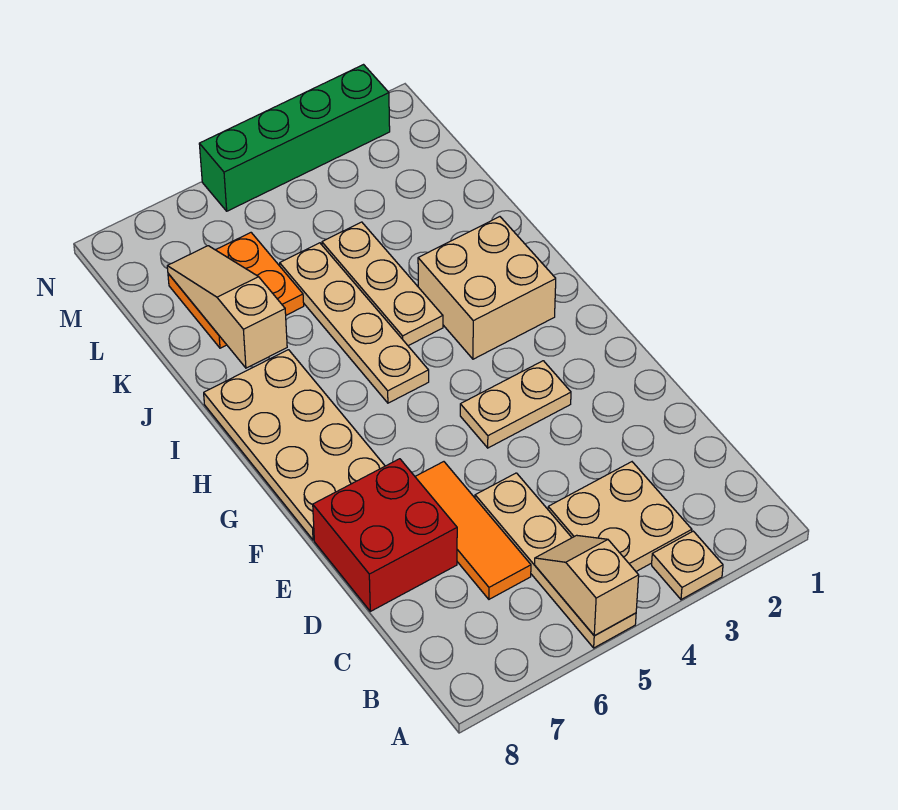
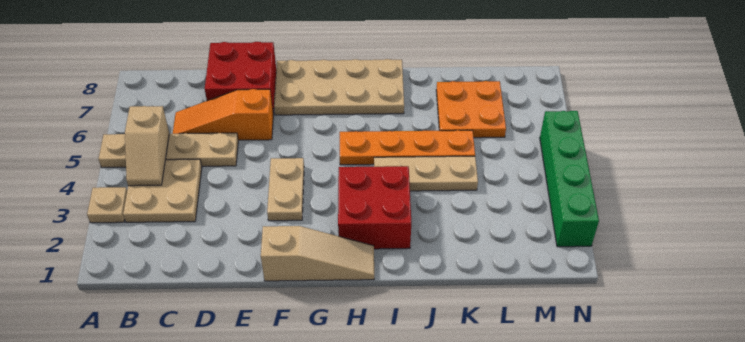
tan 1x2 slope [535,535,639,636] -> tan 1x2 slope turned to [125,106,169,186]
orange 1x3 tile [415,462,531,599] -> orange 1x3 slope [173,89,273,140]
tan 2x2 brick [418,217,556,359] -> red 2x2 brick [338,166,411,249]
tan 1x4 plate [280,243,429,403] -> orange 1x4 plate [340,130,475,165]
tan 1x3 slope [167,246,287,368] -> tan 1x3 slope moved to [261,226,374,281]

